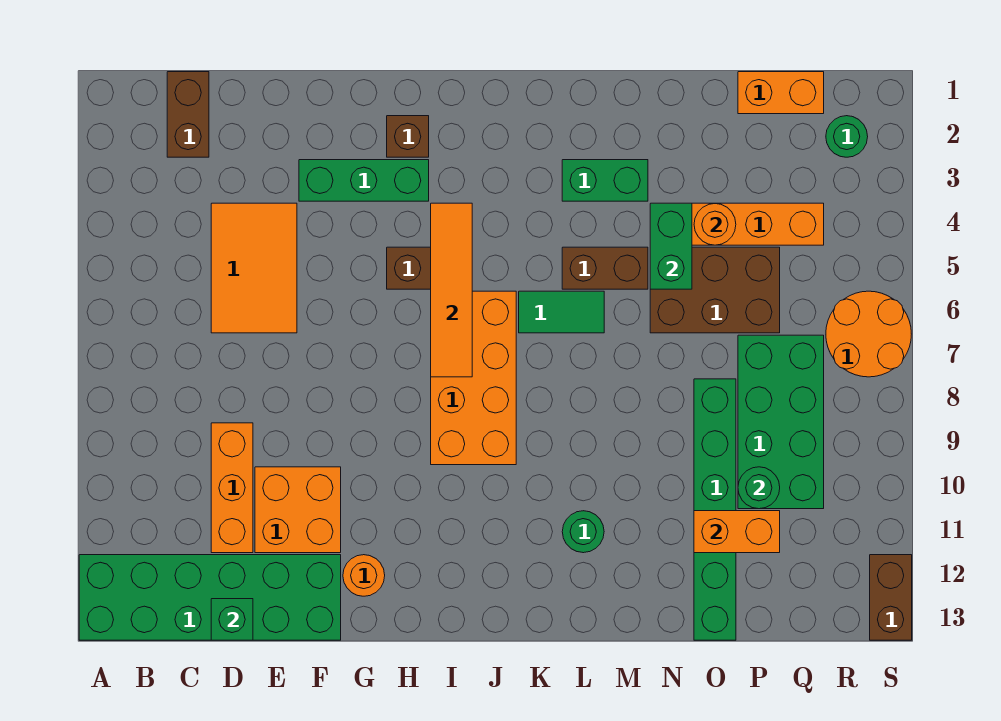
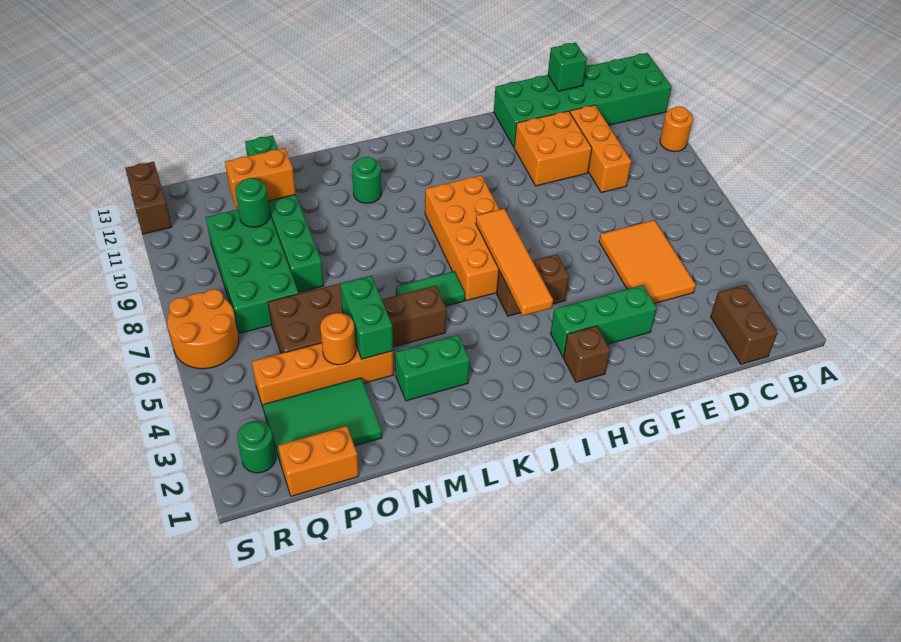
orange 1x1 round brick [343,555,385,596] -> orange 1x1 round brick moved to [660,106,693,152]
none -> green 2x3 tile [263,378,382,467]

